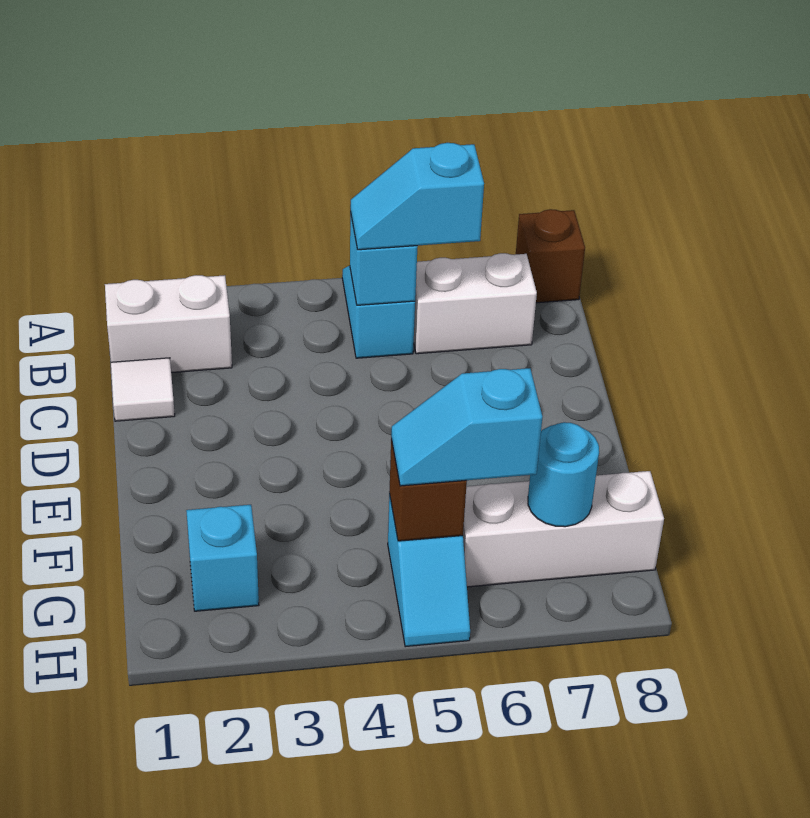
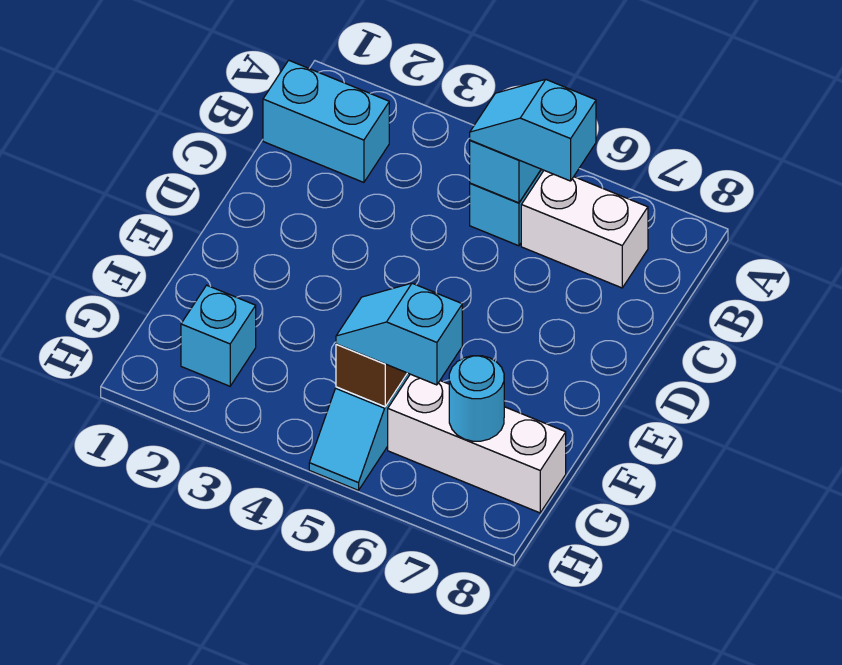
brown 1x1 brick [516,209,585,303] -> none
white 1x2 brick [105,275,232,373] -> cyan 1x2 brick [263,60,389,182]
white 1x1 tile [111,358,175,421] -> none

